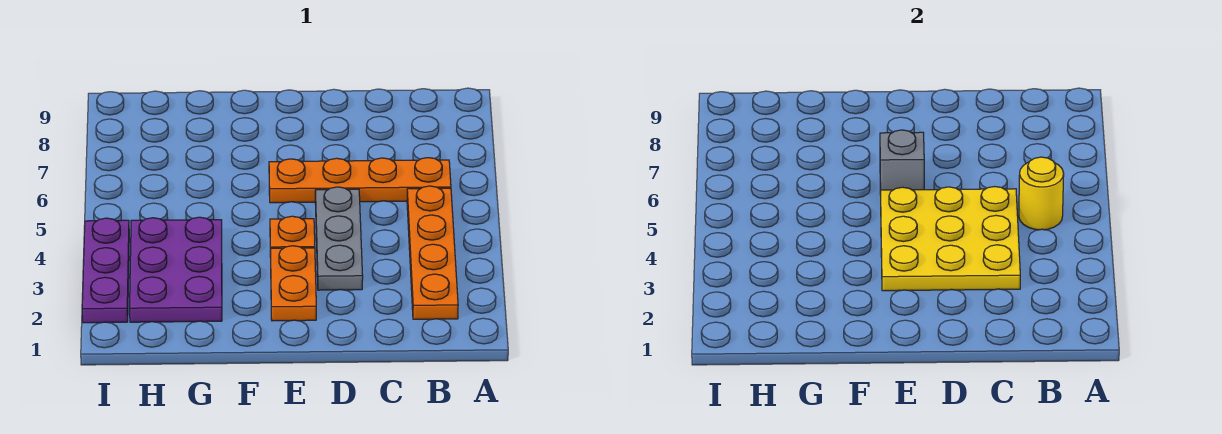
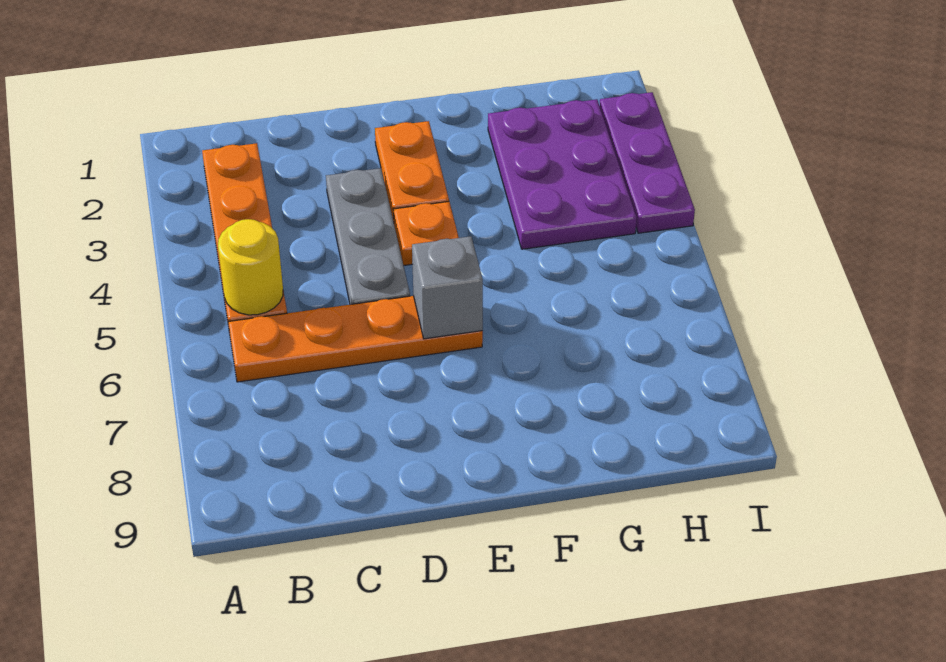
yellow 3x3 plate [881,187,1020,291] -> none

